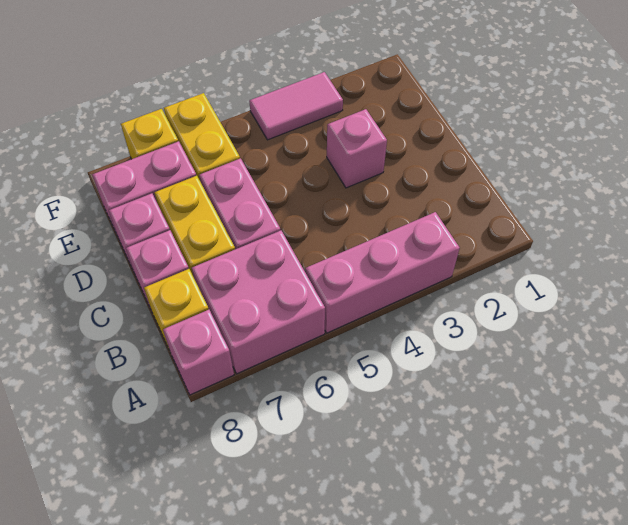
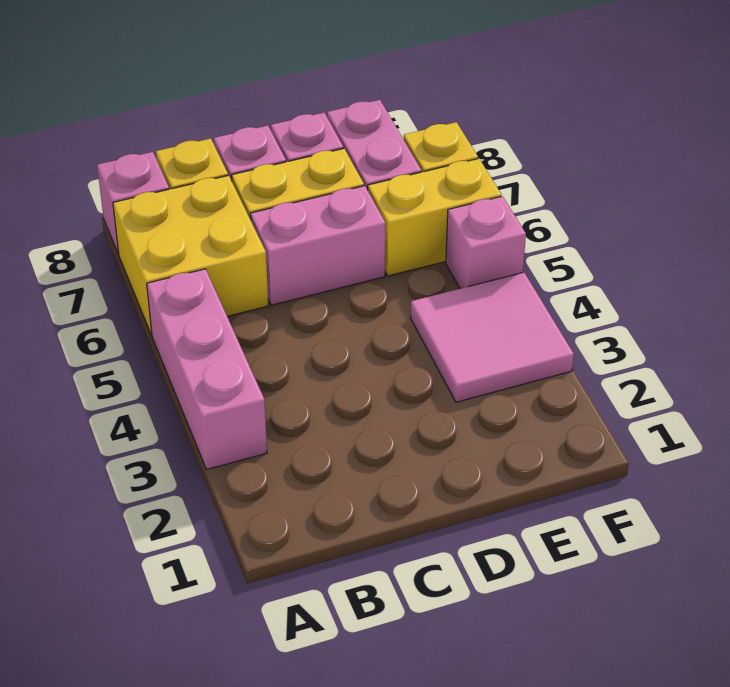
pink 2x2 brick [192,230,325,374] -> yellow 2x2 brick [113,175,268,335]
pink 1x1 brick [327,109,387,188] -> pink 1x1 brick moved to [446,196,526,289]
pink 1x2 tile [249,72,343,140] -> pink 2x2 tile [411,272,574,402]

